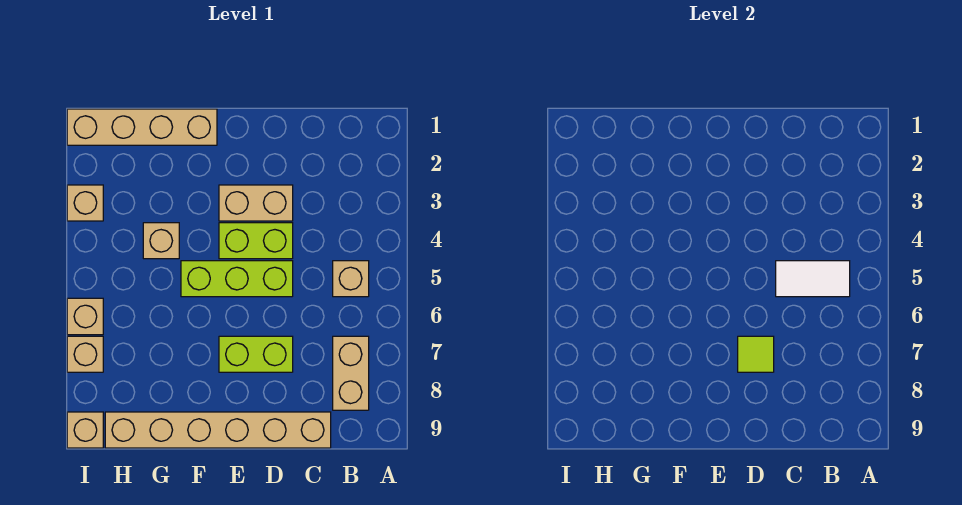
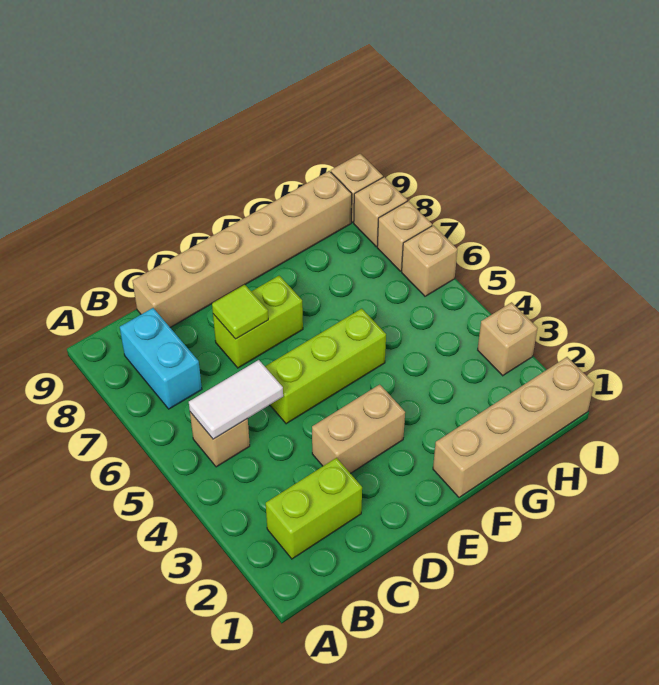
tan 1x2 brick [333,336,369,410] -> cyan 1x2 brick [120,308,202,409]
lime 1x2 brick [219,223,293,259] -> lime 1x2 brick moved to [266,458,362,559]
tan 1x1 brick [143,223,179,259] -> tan 1x1 brick moved to [354,177,407,247]

